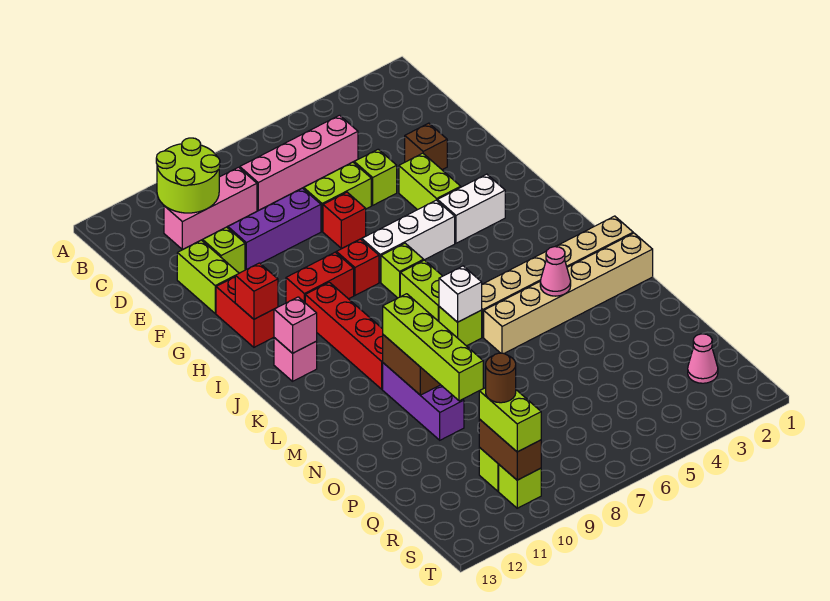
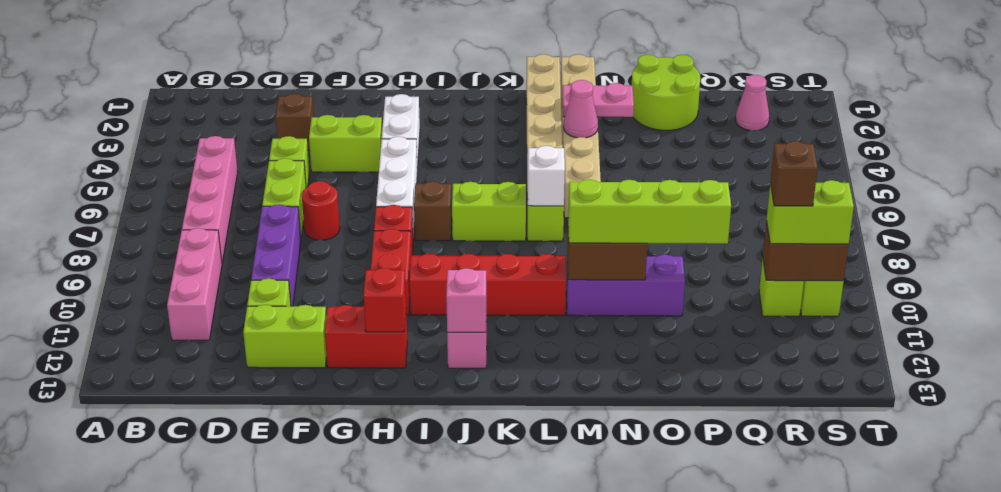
lime 2x2 round brick [156,138,220,213] -> lime 2x2 round brick moved to [632,55,700,130]
red 1x1 brick [323,192,366,248] -> red 1x1 round brick [302,181,340,240]
lime 1x1 brick [381,243,424,298] -> brown 1x1 brick [414,182,452,241]
none -> pink 1x2 plate [563,83,634,117]
brown 1x1 round brick [486,353,516,403] -> brown 1x1 brick [770,141,818,206]

